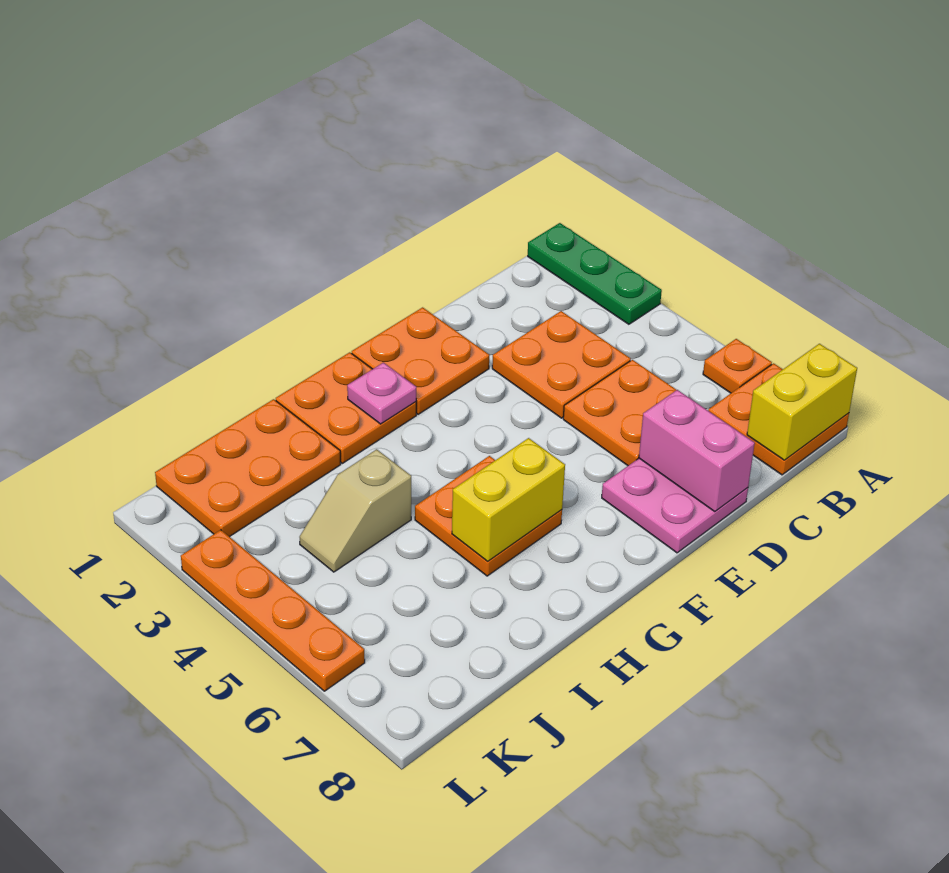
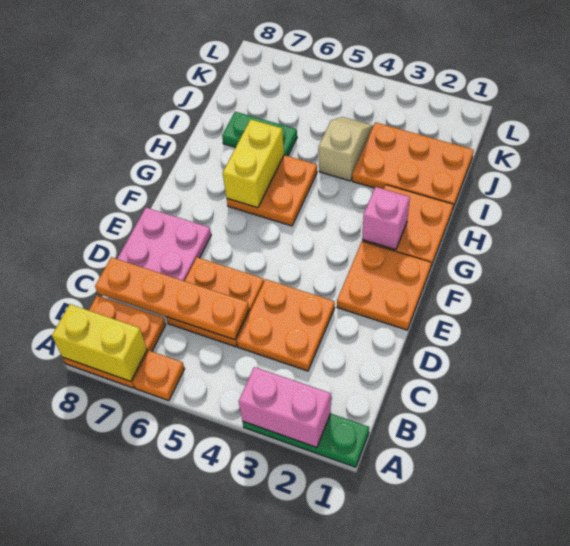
yellow 1x2 brick [747,344,857,460] -> yellow 1x2 brick turned to [52,304,147,381]
pink 1x2 brick [639,390,755,512] -> pink 1x2 brick moved to [239,367,331,448]
pink 1x1 plate [347,363,416,424] -> pink 1x1 brick [362,187,410,250]
orange 2x3 plate [155,399,341,537] -> orange 2x3 plate turned to [352,122,474,210]
none -> green 1x2 plate [222,112,297,156]
orange 1x4 plate [181,530,365,691] -> orange 1x4 plate moved to [95,257,249,340]

